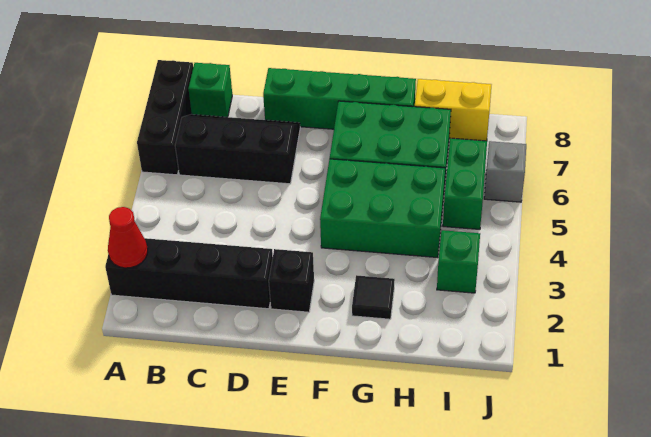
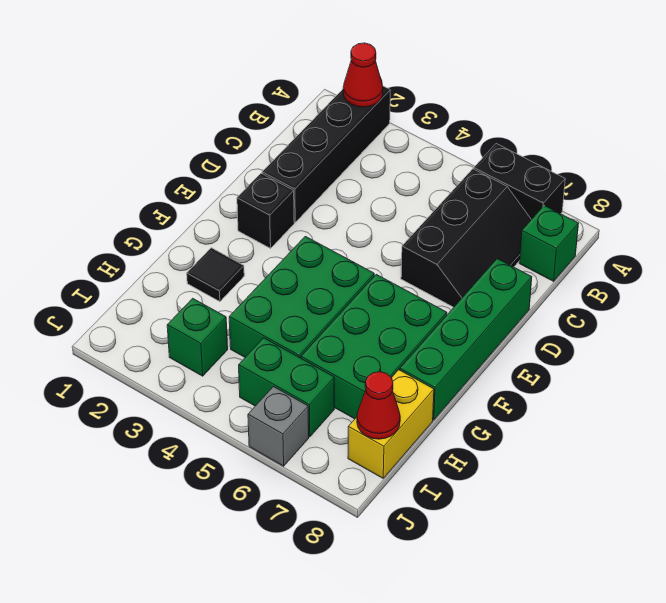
black 1x3 brick [137,60,193,175] -> black 1x2 brick [474,144,565,220]
none -> red 1x1 cone [357,372,400,439]

